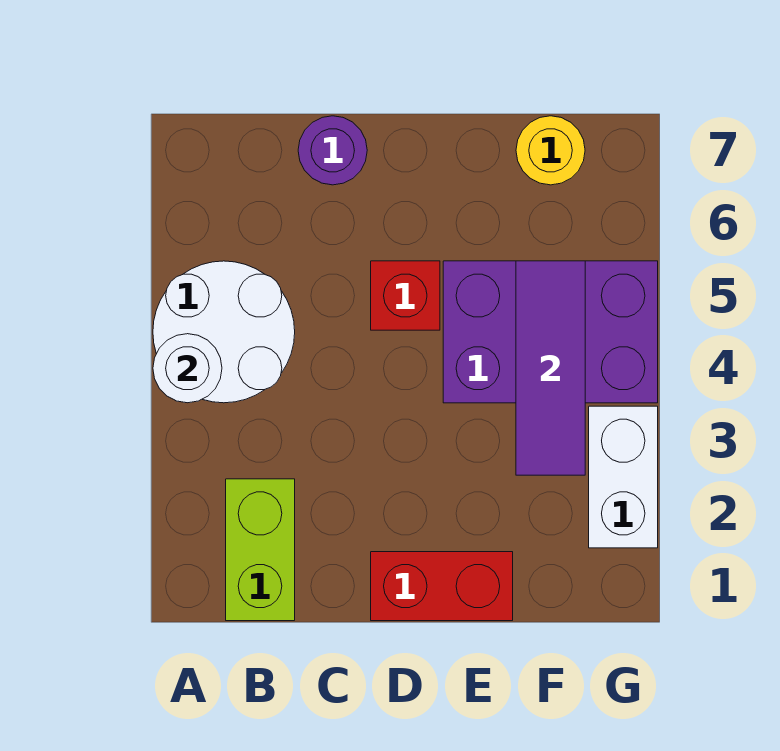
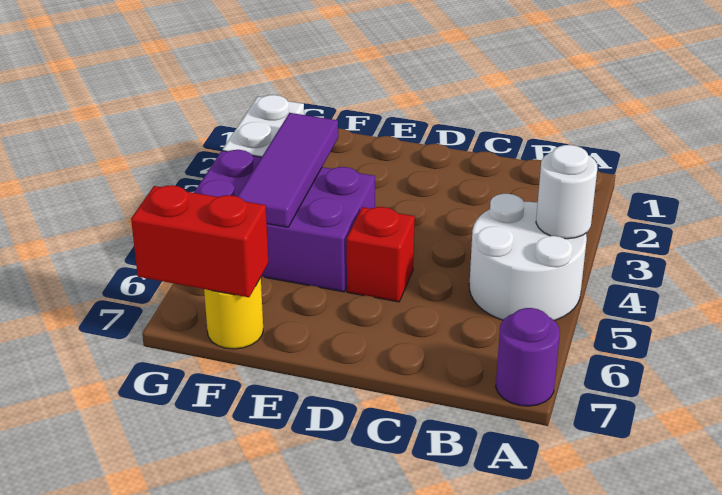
lime 1x2 brick [226,479,295,621] -> none
purple 1x1 round brick [298,116,367,185] -> purple 1x1 round brick moved to [496,308,560,406]
red 1x2 brick [371,552,513,621] -> red 1x2 brick moved to [131,185,268,297]

